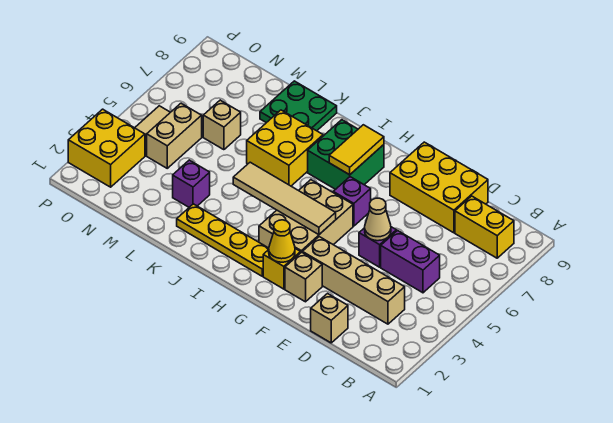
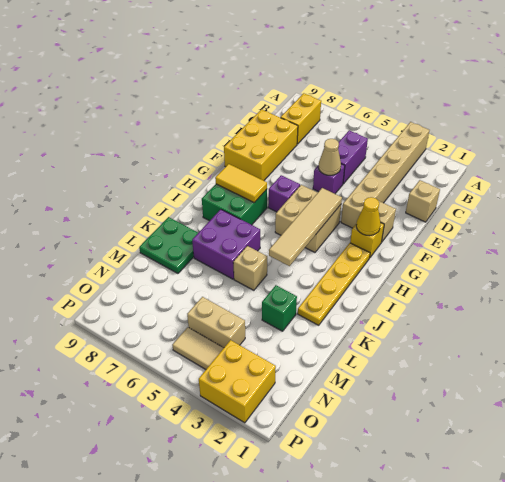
tan 1x4 brick [302,237,405,324] -> tan 1x6 brick [341,122,429,228]
tan 2x3 brick [259,180,353,252] -> tan 2x2 brick [275,185,341,252]
yellow 2x2 brick [247,110,323,186] -> purple 2x2 brick [192,209,260,279]
purple 1x1 brick [173,160,210,207] -> green 1x1 brick [262,285,297,331]
tan 1x1 brick [203,100,241,150] -> tan 1x1 brick moved to [233,246,267,290]

